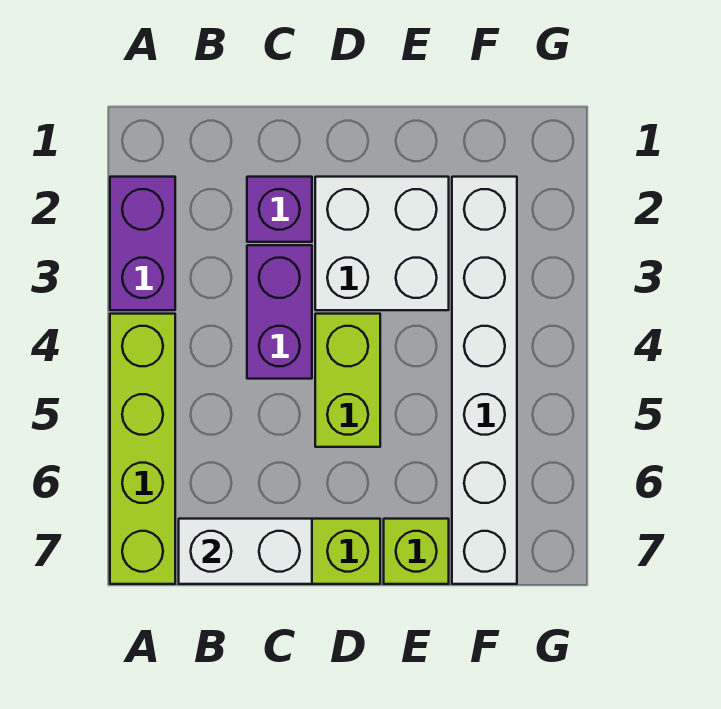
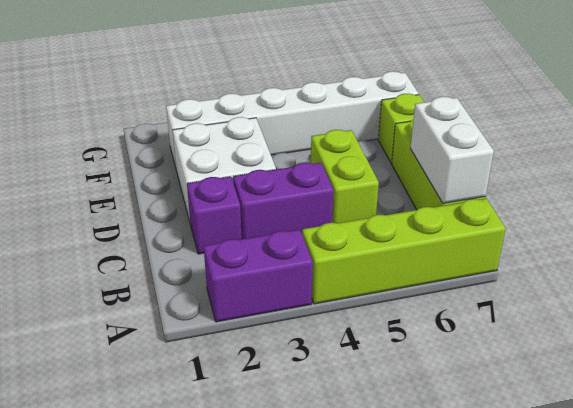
lime 1x2 brick [315,314,380,447] -> lime 1x2 brick turned to [311,130,379,223]

